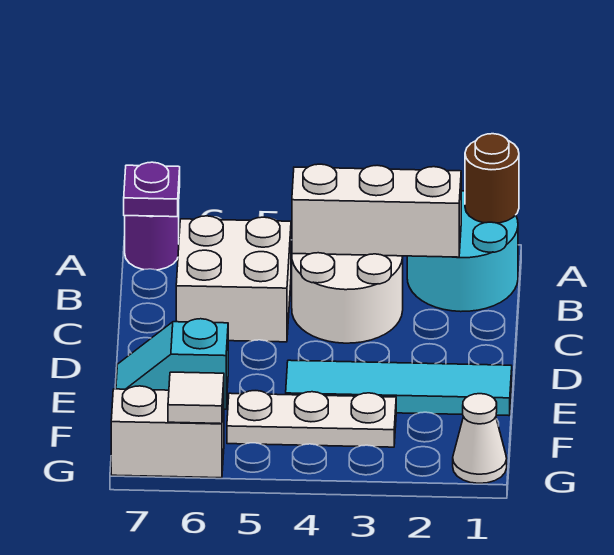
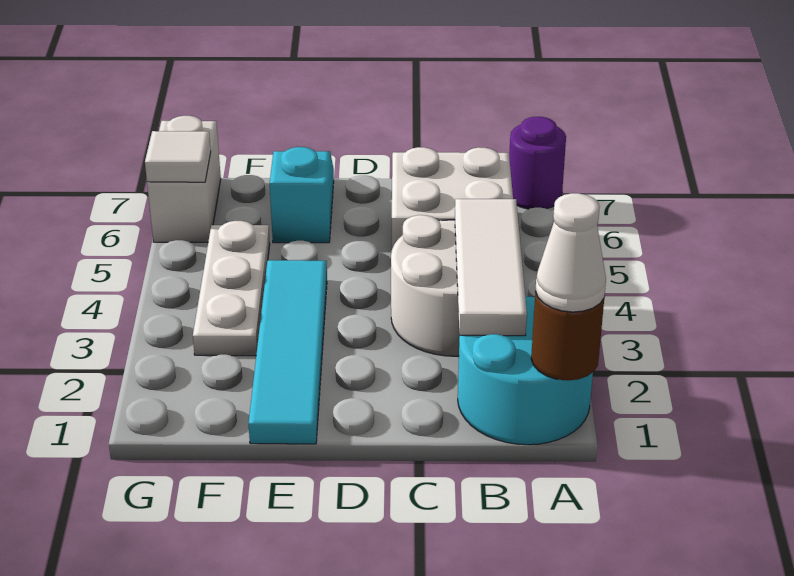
purple 1x1 plate [124,162,180,217] -> none
white 1x3 brick [292,164,461,257] -> white 1x3 tile [455,199,527,336]
white 1x1 cone [453,394,507,483] -> white 1x1 cone moved to [535,193,606,312]

